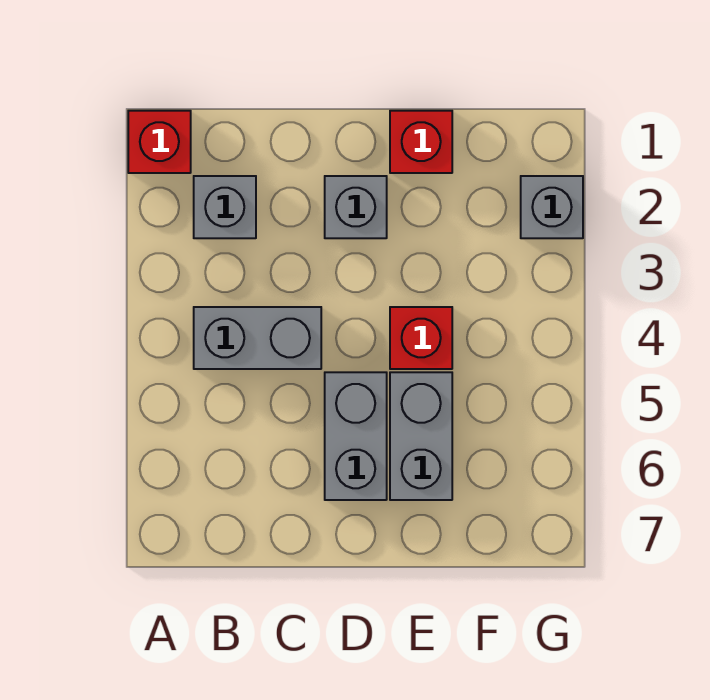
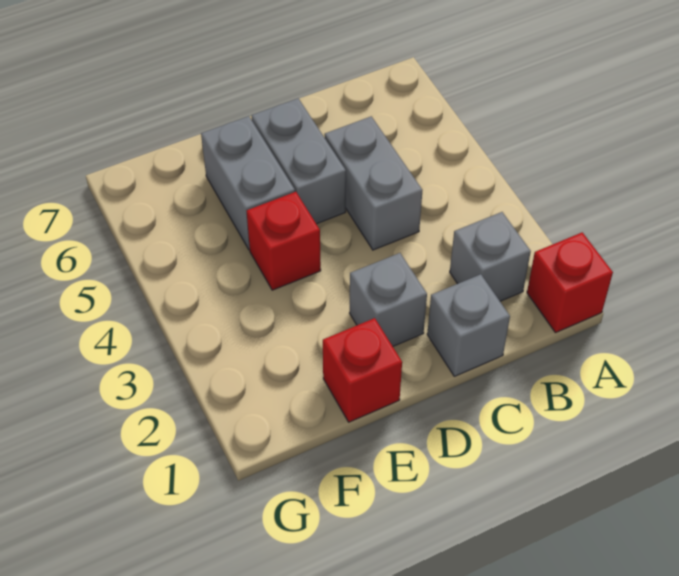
grey 1x2 brick [194,307,321,369] -> grey 1x2 brick turned to [325,116,422,250]
grey 1x1 brick [521,176,583,238] -> grey 1x1 brick moved to [427,274,510,376]

